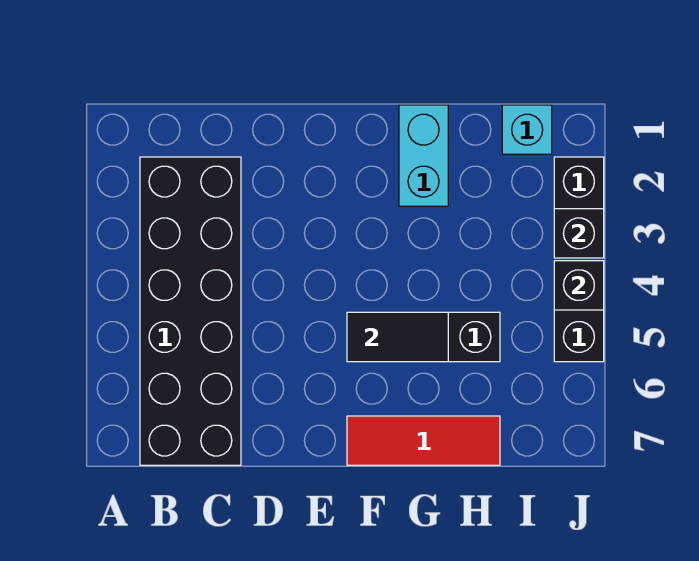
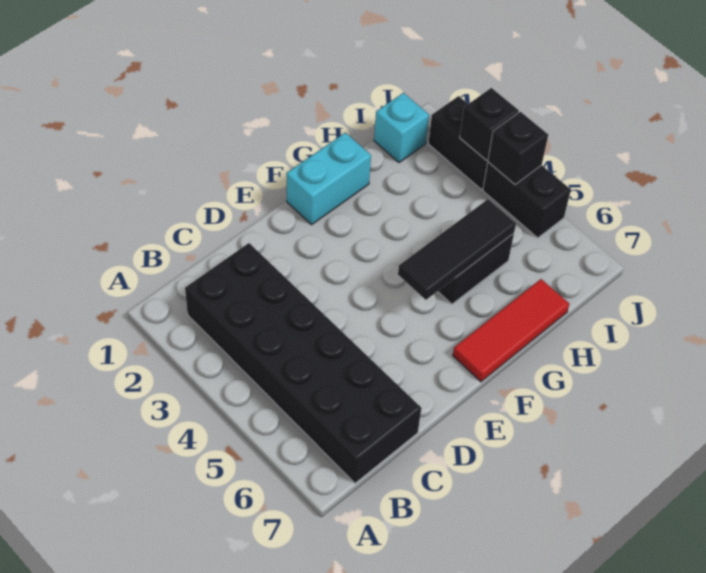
black 1x2 tile [347,312,448,362] -> black 1x3 tile [398,199,516,300]
cyan 1x2 brick [399,105,448,206] -> cyan 1x2 brick turned to [286,133,371,225]

